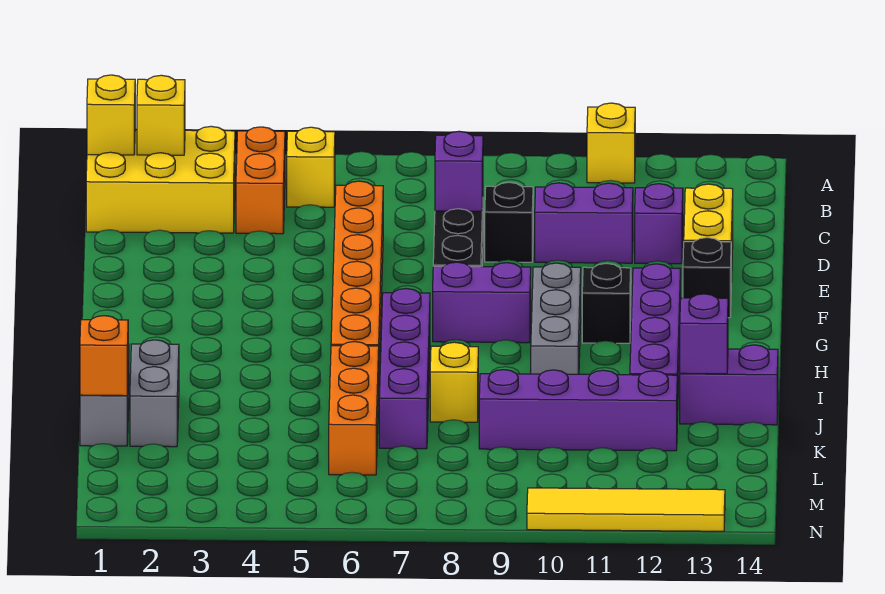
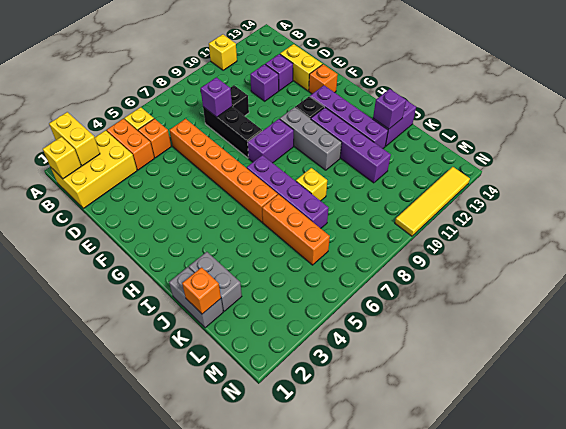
yellow 1x1 brick [137,75,185,155] -> yellow 1x2 brick [49,112,100,166]
none -> orange 1x1 brick [138,119,171,158]
purple 1x2 brick [535,183,633,263] -> purple 1x1 brick [250,64,279,101]
black 1x1 brick [683,238,731,318] -> orange 1x1 brick [309,64,338,94]
purple 1x4 brick [479,370,677,451] -> purple 1x4 brick turned to [311,108,391,183]

